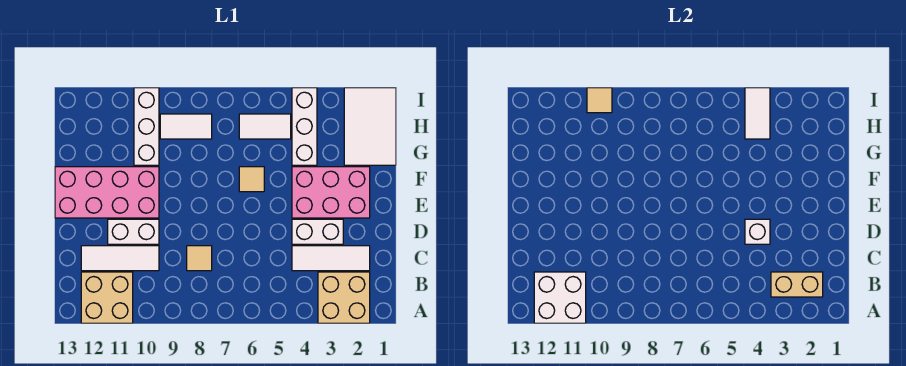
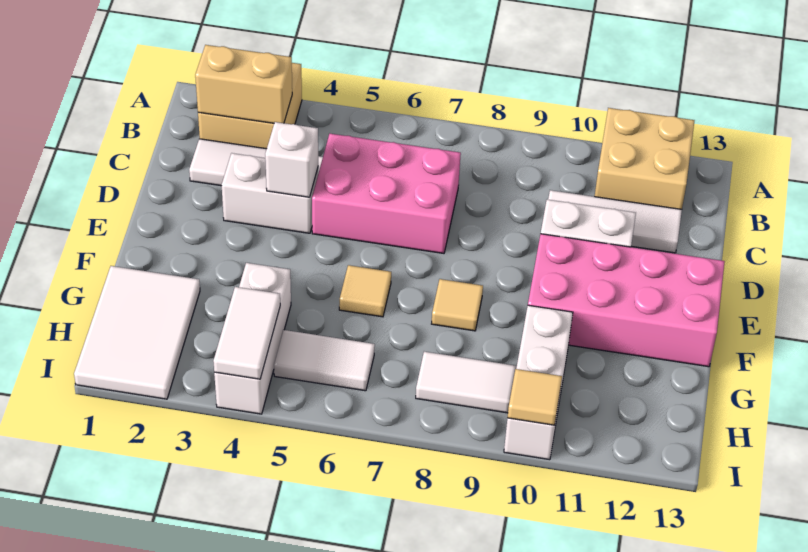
white 2x2 brick [534,272,586,323] -> none
tan 1x1 tile [187,246,212,271] -> tan 1x1 tile moved to [432,279,483,331]
pink 2x3 brick [292,167,370,218] -> pink 2x3 brick moved to [312,134,461,253]

